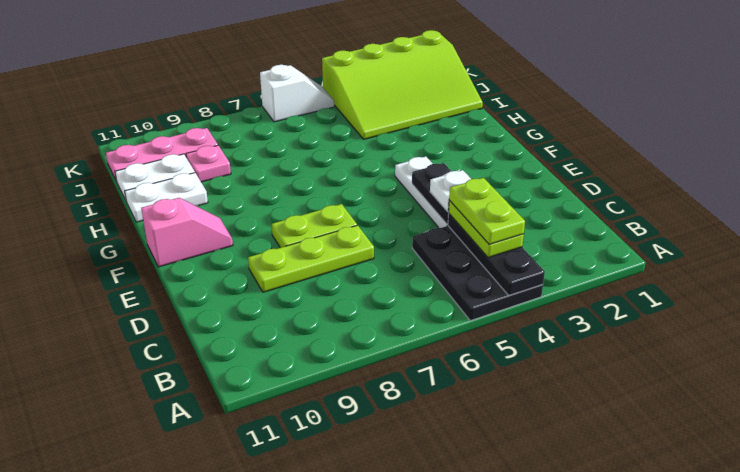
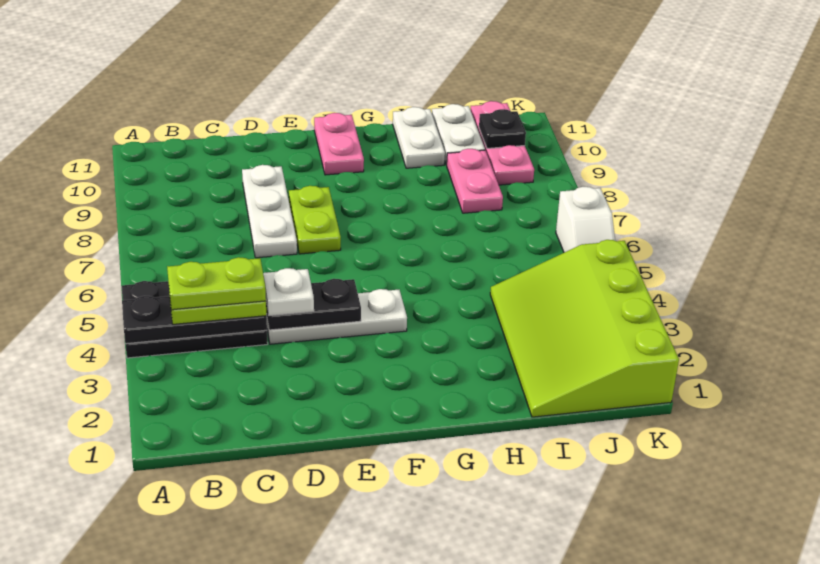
lime 1x3 plate [248,225,374,292] -> white 1x3 plate [242,165,297,258]
pink 1x2 slope [141,198,233,267] -> pink 1x2 plate [314,113,364,175]
pink 1x1 plate [186,145,231,182] -> pink 1x2 plate [447,149,503,213]
none -> black 1x1 plate [479,109,526,148]

